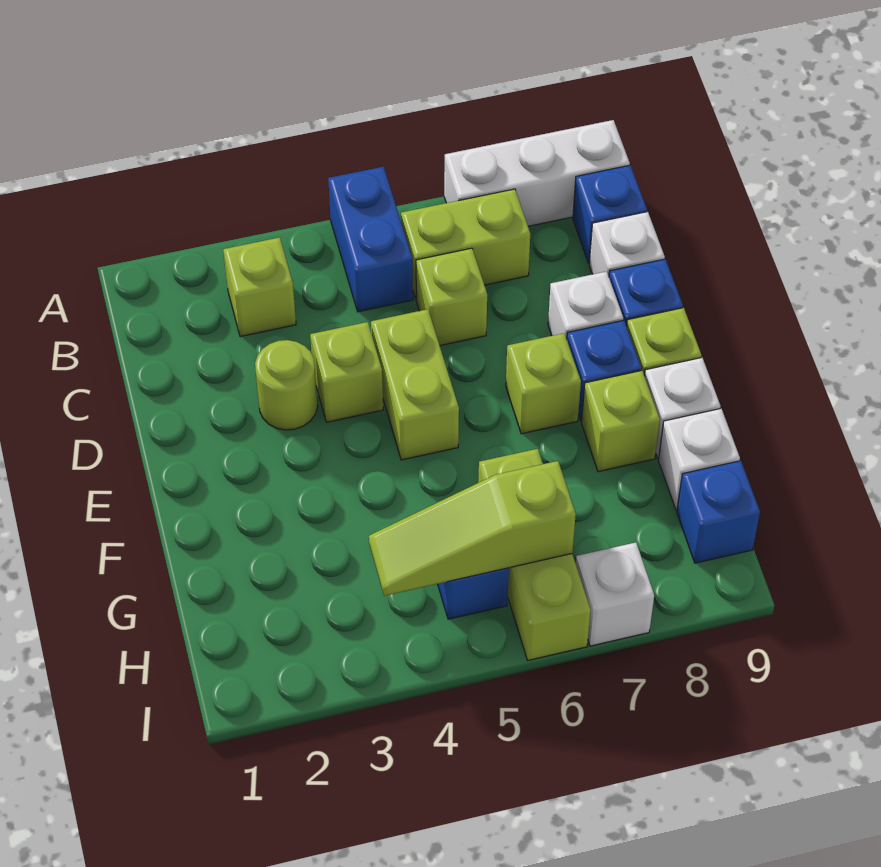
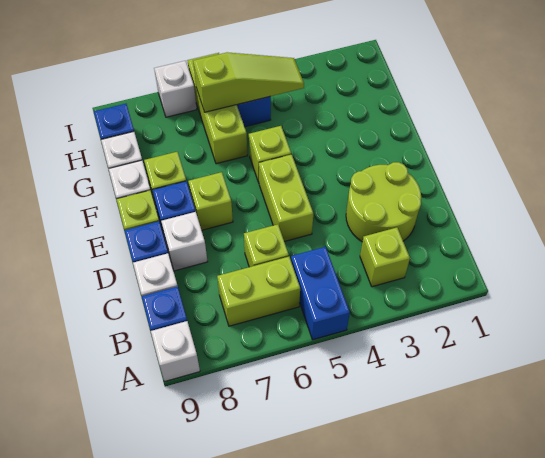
white 1x3 brick [444,120,630,226] -> white 1x1 brick [151,321,200,382]
lime 1x1 round brick [255,340,317,430] -> lime 2x2 round brick [346,162,421,242]
lime 1x1 brick [310,322,383,422] -> lime 1x1 brick moved to [249,126,291,182]

